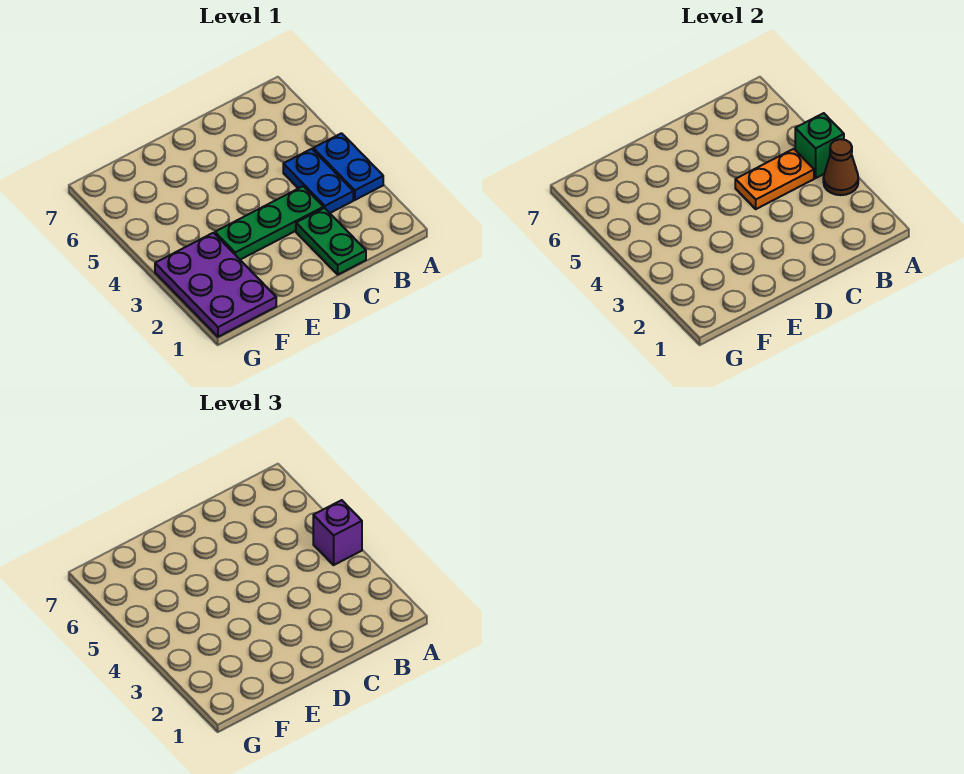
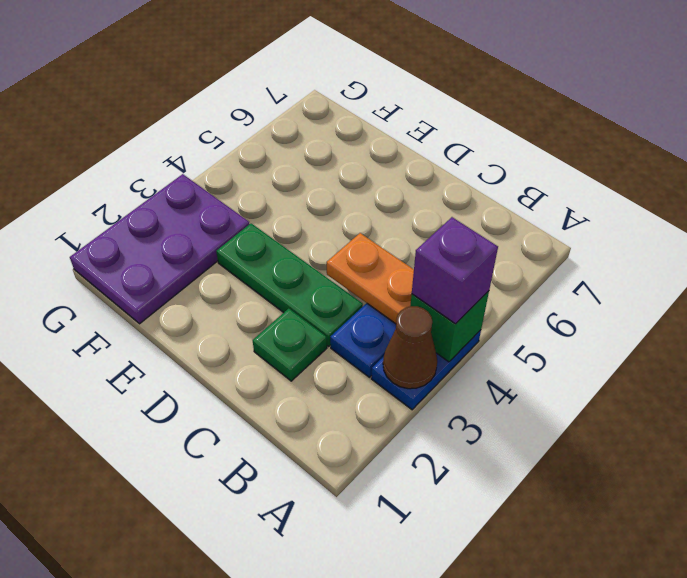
green 1x2 plate [296,208,366,274] -> green 1x1 plate [253,309,327,381]

